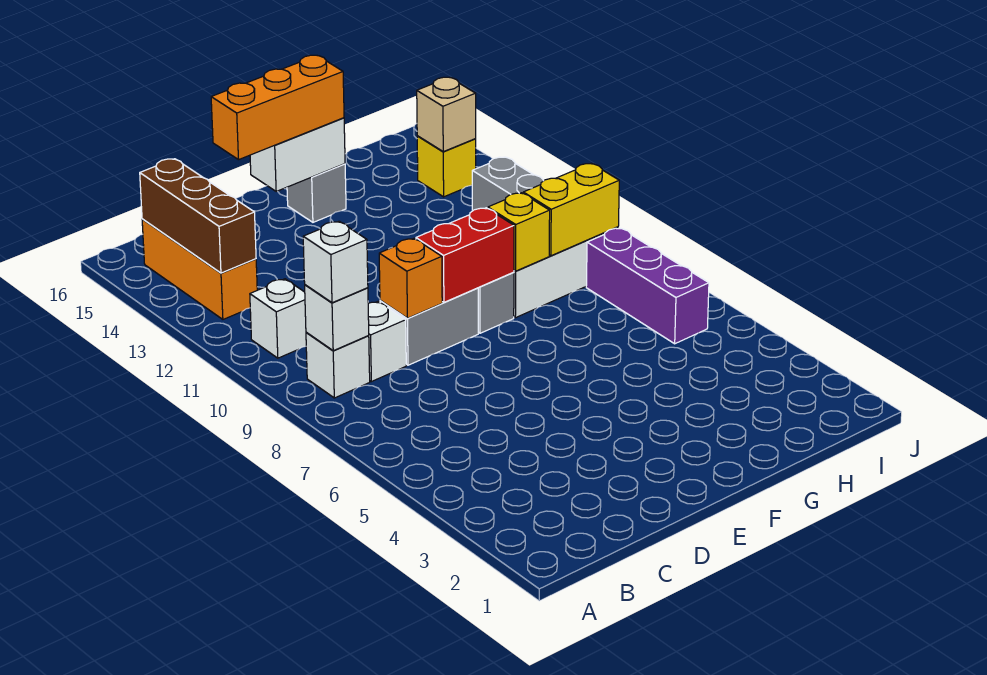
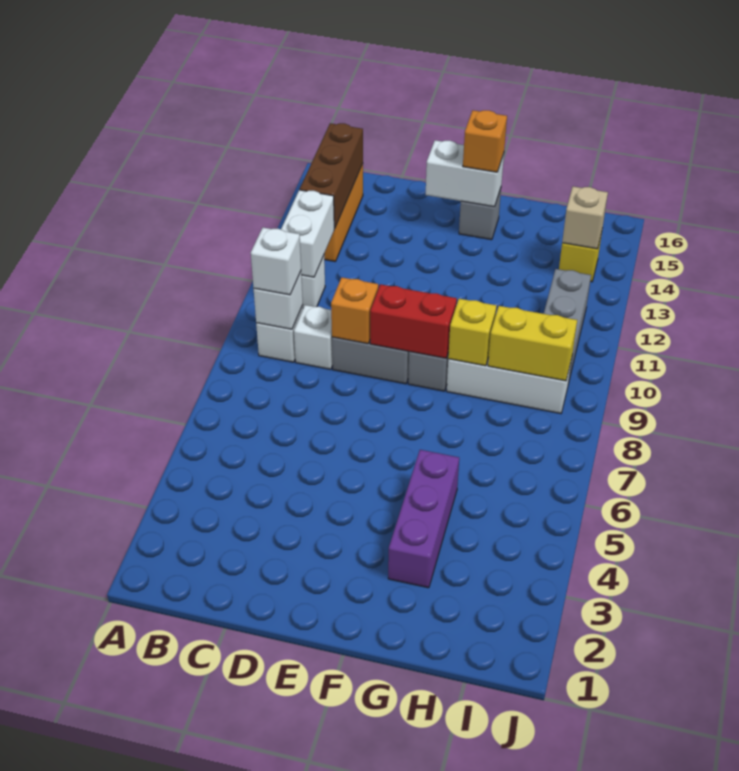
none -> white 1x2 brick [281,190,334,277]
orange 1x3 brick [211,55,344,160] -> orange 1x1 brick [463,110,507,172]
purple 1x3 brick [586,228,709,344] -> purple 1x3 brick moved to [388,450,459,588]

